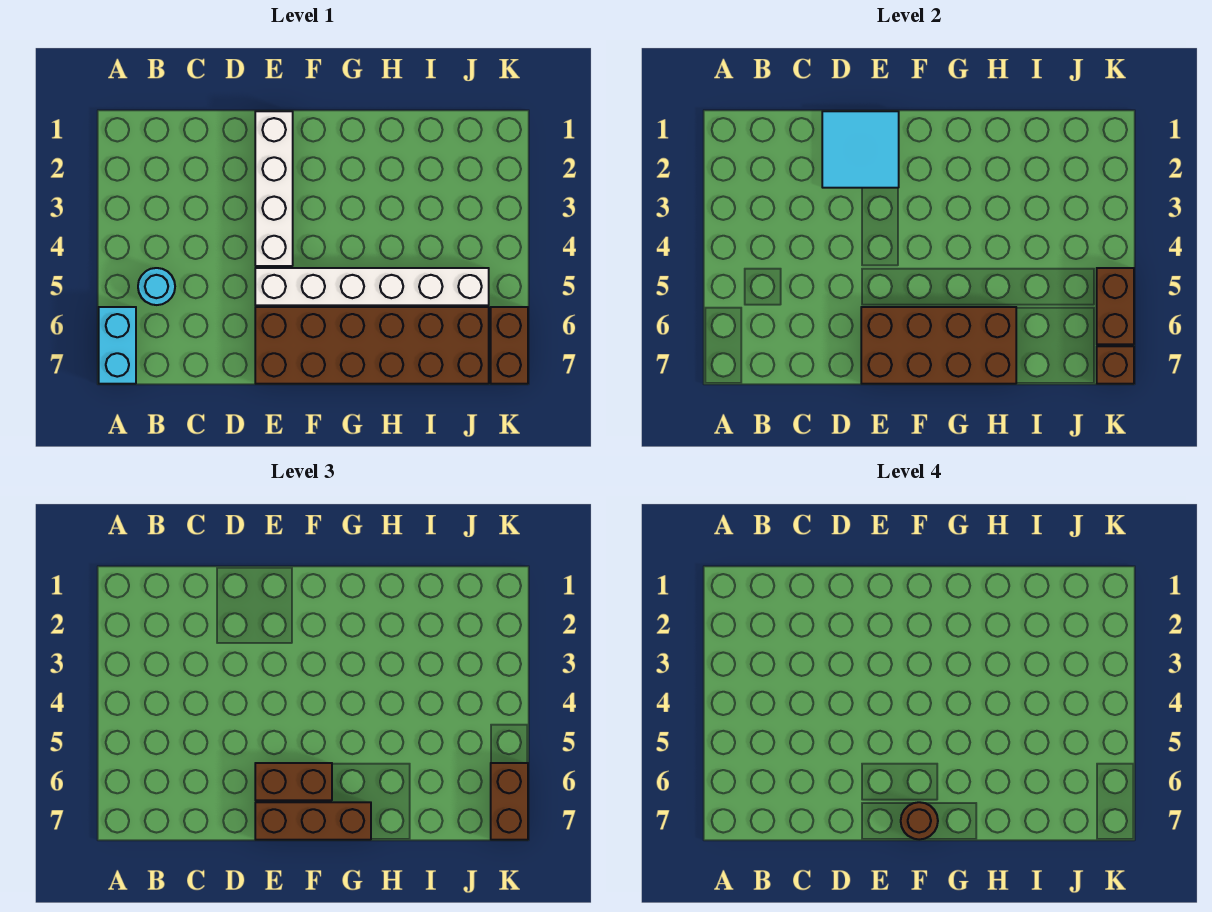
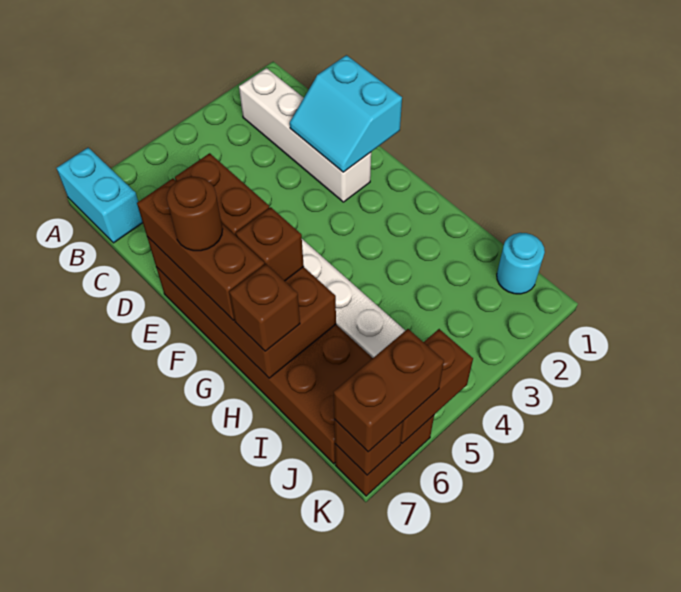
cyan 1x2 brick [99,307,136,384] -> cyan 1x2 brick turned to [57,148,143,243]
cyan 1x1 round brick [138,268,175,305] -> cyan 1x1 round brick moved to [497,233,545,294]
cyan 2x2 tile [822,111,899,188] -> cyan 2x2 slope [290,55,402,172]
white 1x4 brick [255,111,293,266] -> white 1x4 brick turned to [239,68,371,202]
none -> brown 1x1 brick [236,207,304,281]
none -> brown 1x1 brick [229,264,300,351]

